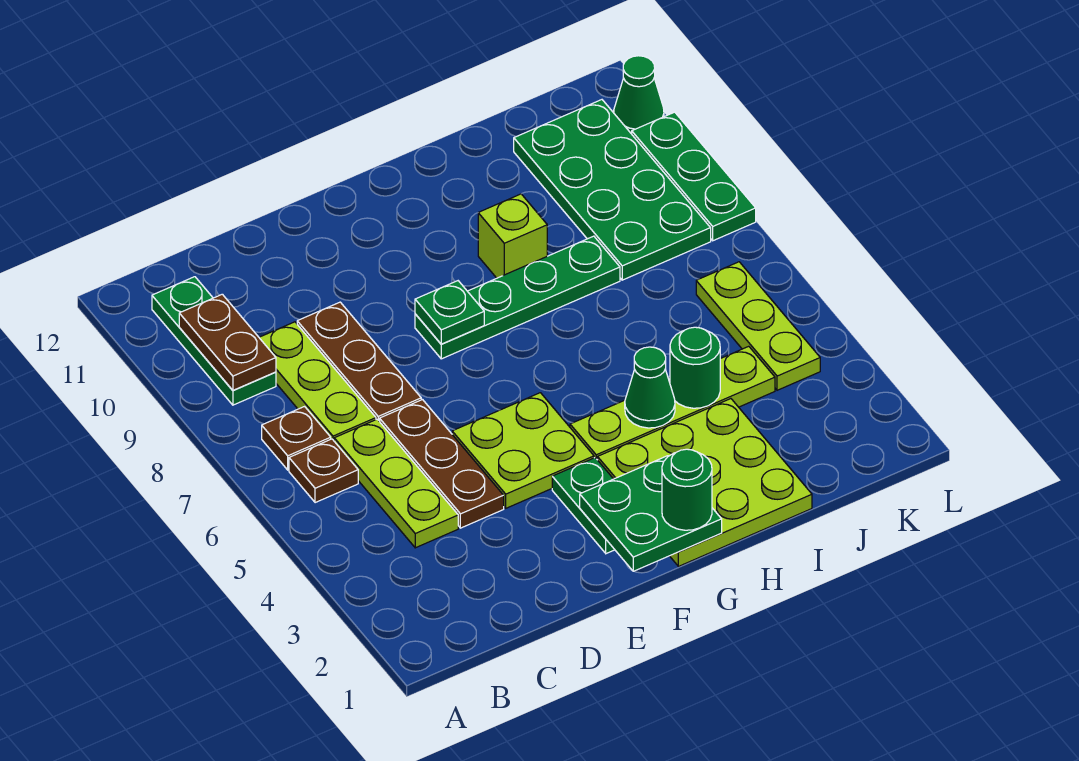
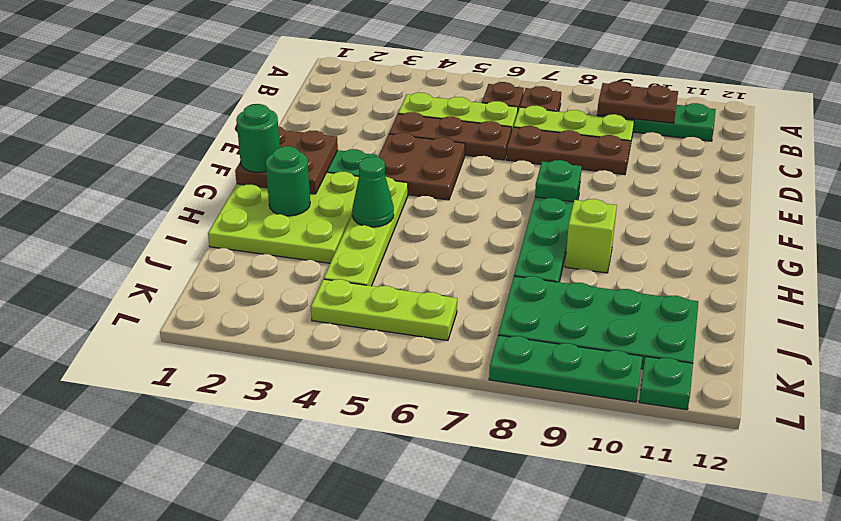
lime 2x2 plate [452,393,594,508] -> brown 2x2 plate [378,133,465,200]
green 2x2 plate [580,456,722,571] -> brown 2x2 plate [235,126,338,194]
green 1x1 round brick [670,327,720,408] -> green 1x1 round brick moved to [266,146,310,216]
green 1x1 cone [614,56,664,134] -> green 1x1 plate [639,356,693,410]

